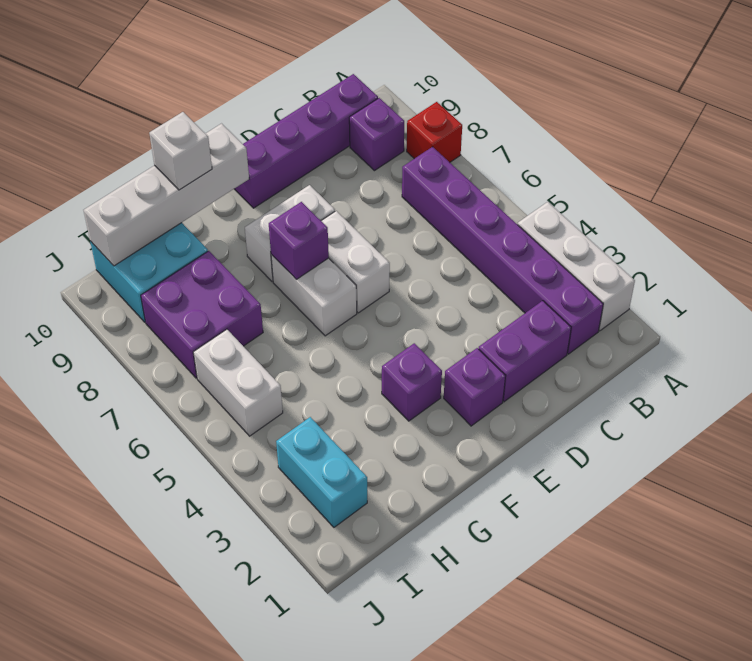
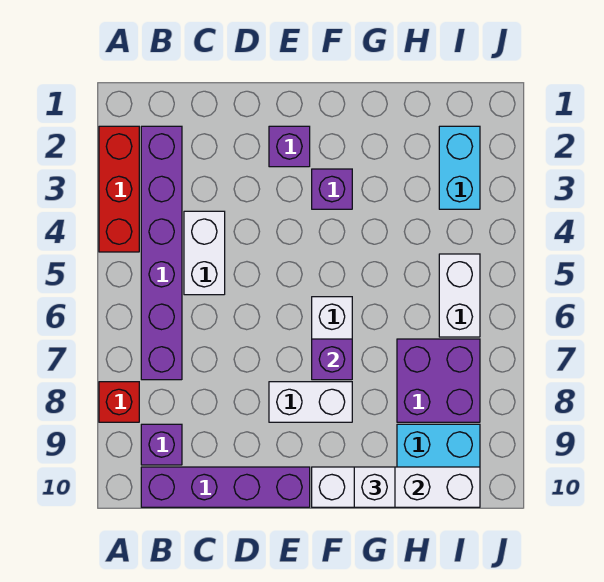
white 1x3 brick [518,202,635,331] -> red 1x3 brick [99,126,139,252]
purple 1x2 brick [479,301,571,402] -> none
white 1x2 brick [321,211,390,313] -> white 1x2 brick moved to [184,211,225,295]

